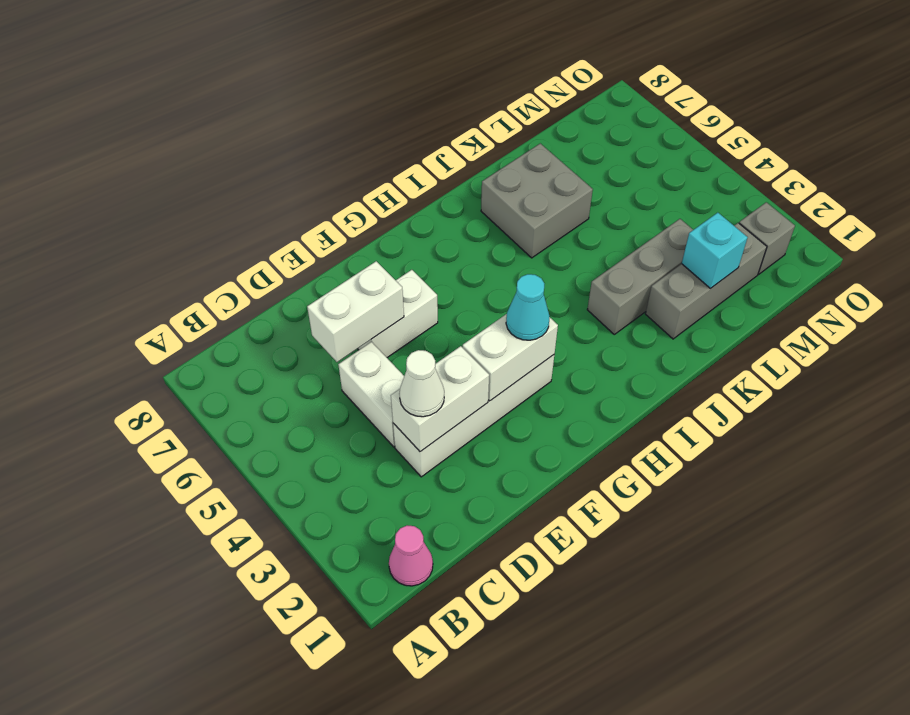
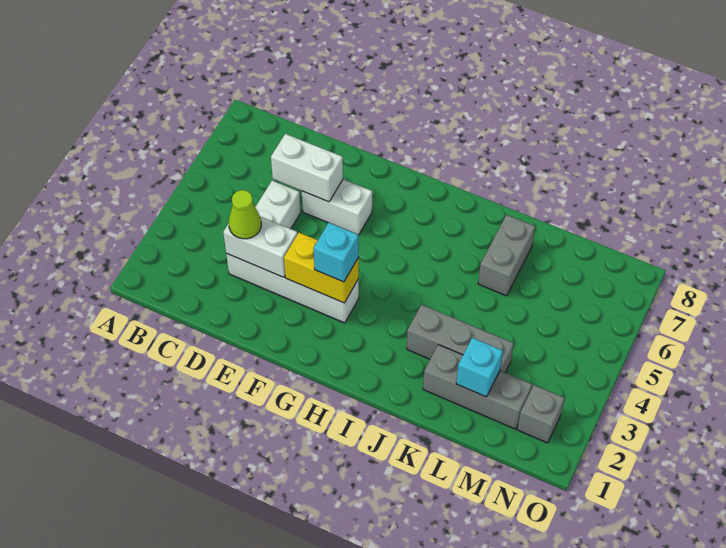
pink 1x1 cone [389,525,433,586] -> none
white 1x1 cone [399,350,444,417] -> lime 1x1 cone [229,190,261,239]
white 1x2 brick [463,314,558,401] -> yellow 1x2 brick [284,232,359,303]
cyan 1x1 cone [506,274,550,340] -> cyan 1x1 brick [313,223,359,282]
grey 2x2 brick [481,143,593,258] -> grey 1x2 brick [478,215,535,296]

